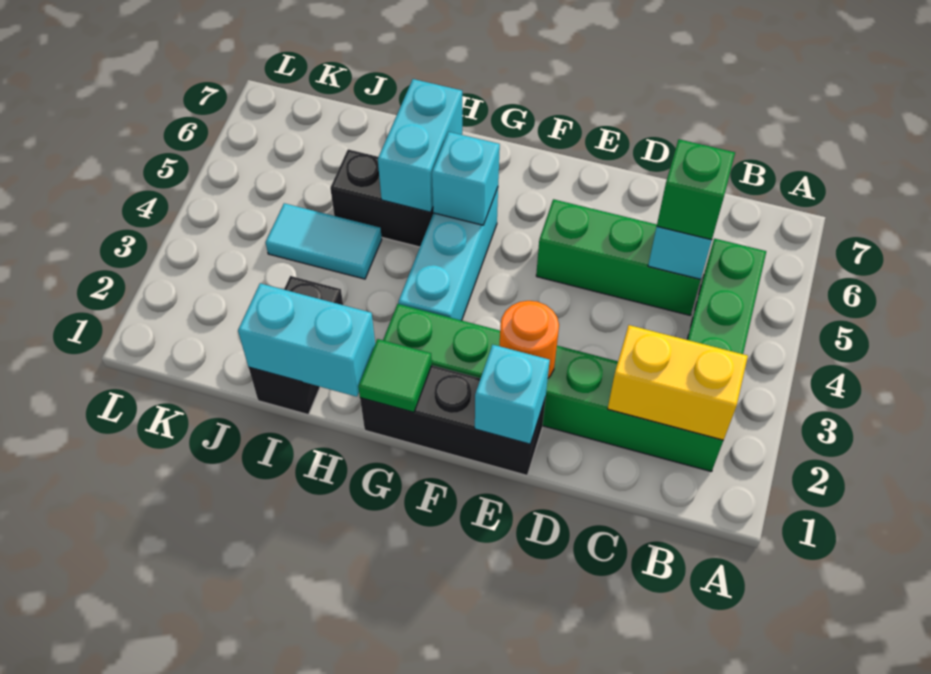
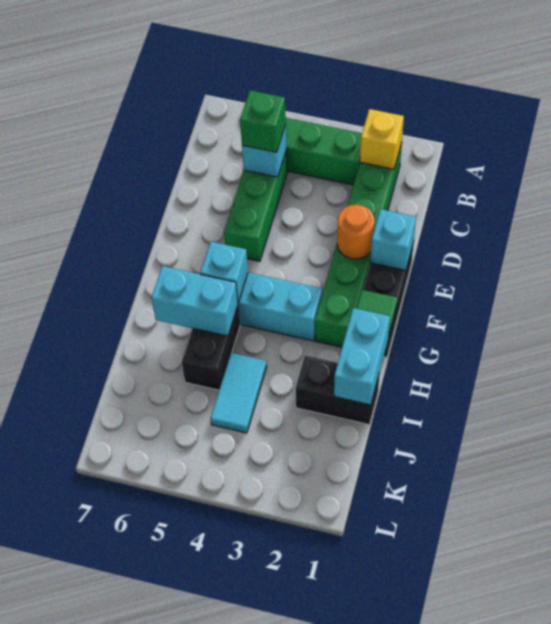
yellow 1x2 brick [608,325,748,440] -> yellow 1x1 brick [360,109,404,169]

